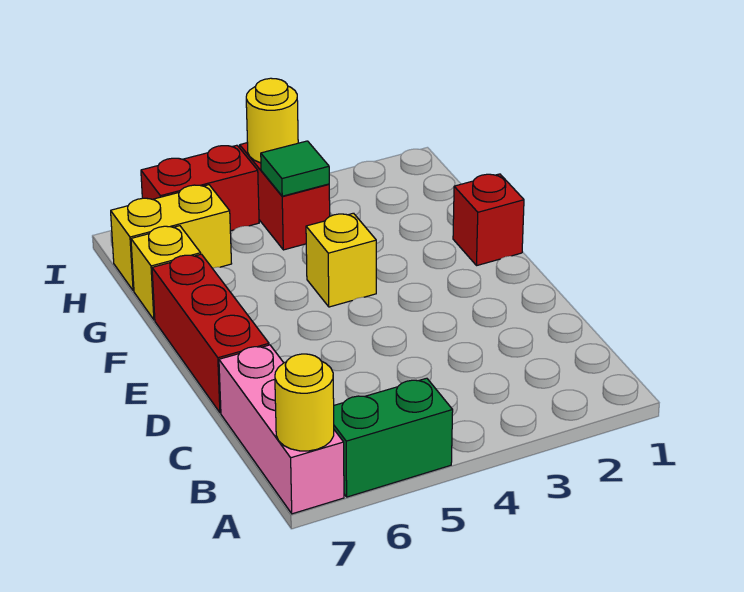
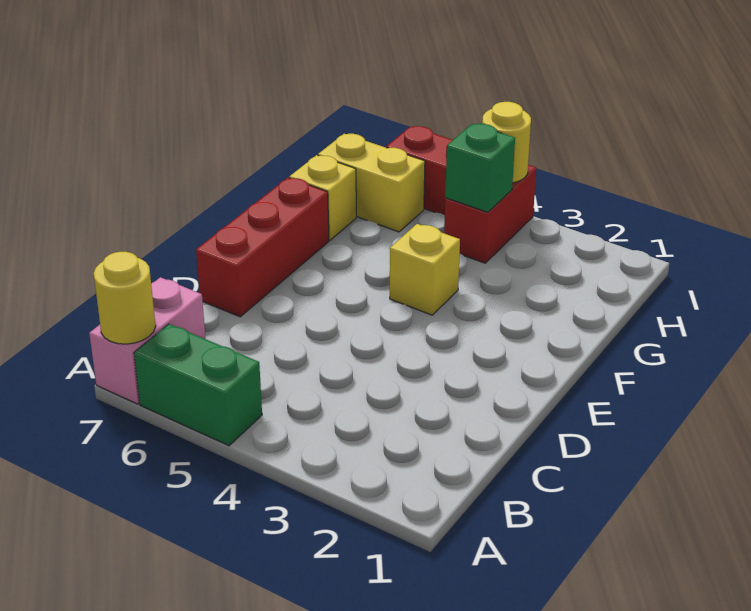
pink 1x3 brick [219,345,344,514] -> pink 1x2 brick [89,277,206,404]
red 1x1 brick [453,174,524,266] -> none
green 1x1 tile [261,141,329,196] -> green 1x1 brick [445,124,515,212]

